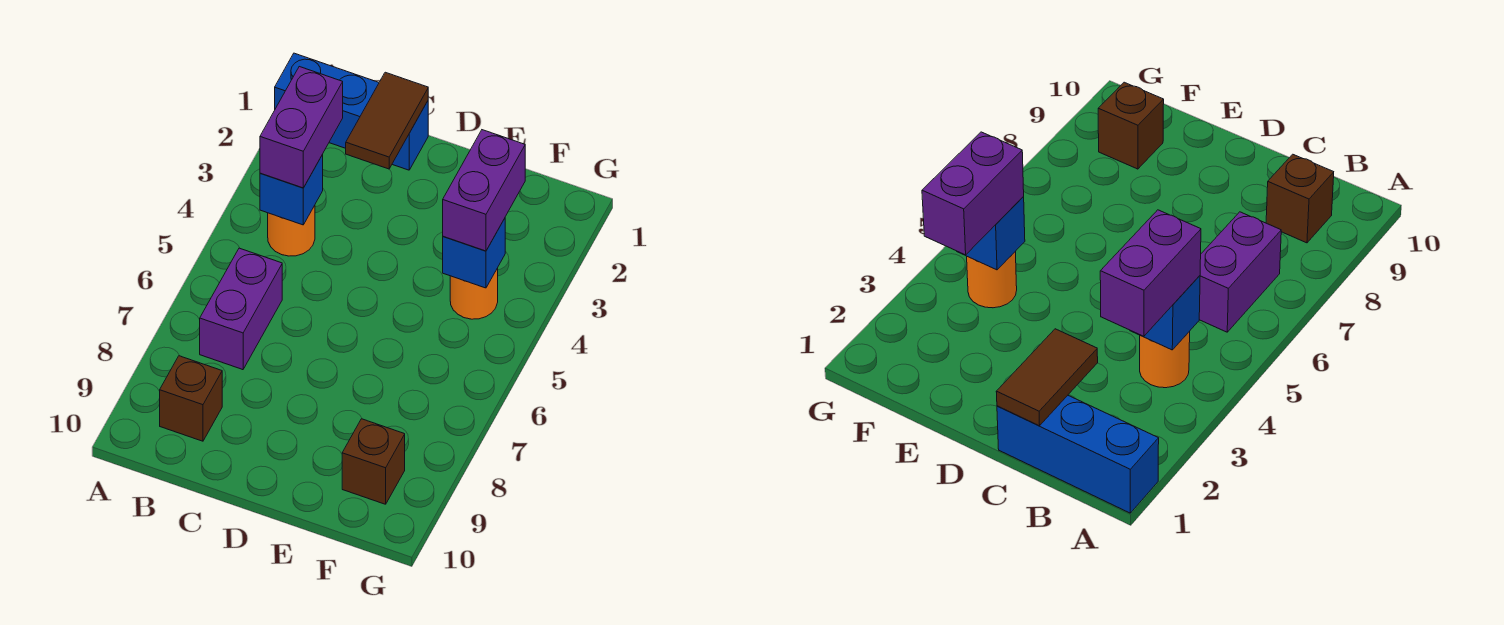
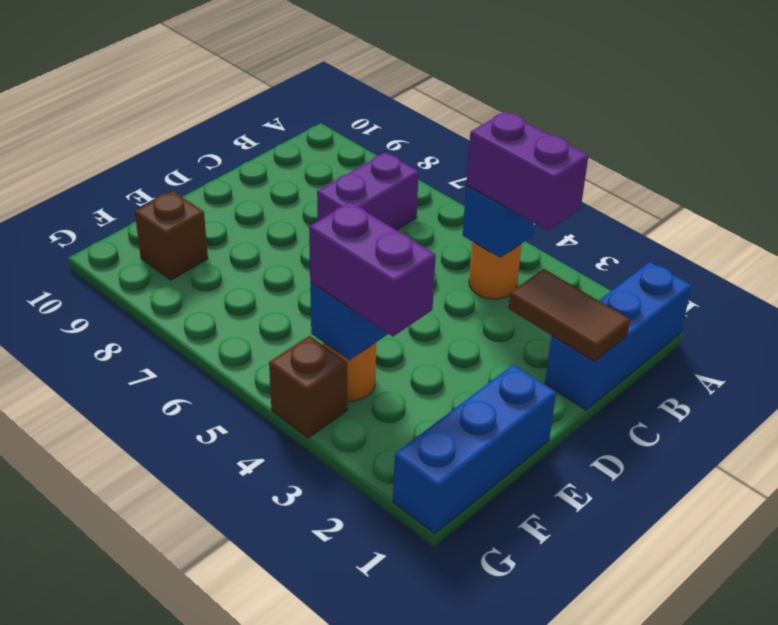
purple 1x2 brick [200,248,282,370] -> purple 1x2 brick turned to [317,152,419,230]
brown 1x1 brick [160,356,222,441] -> brown 1x1 brick moved to [269,336,347,438]
none -> blue 1x3 brick [393,365,556,534]

